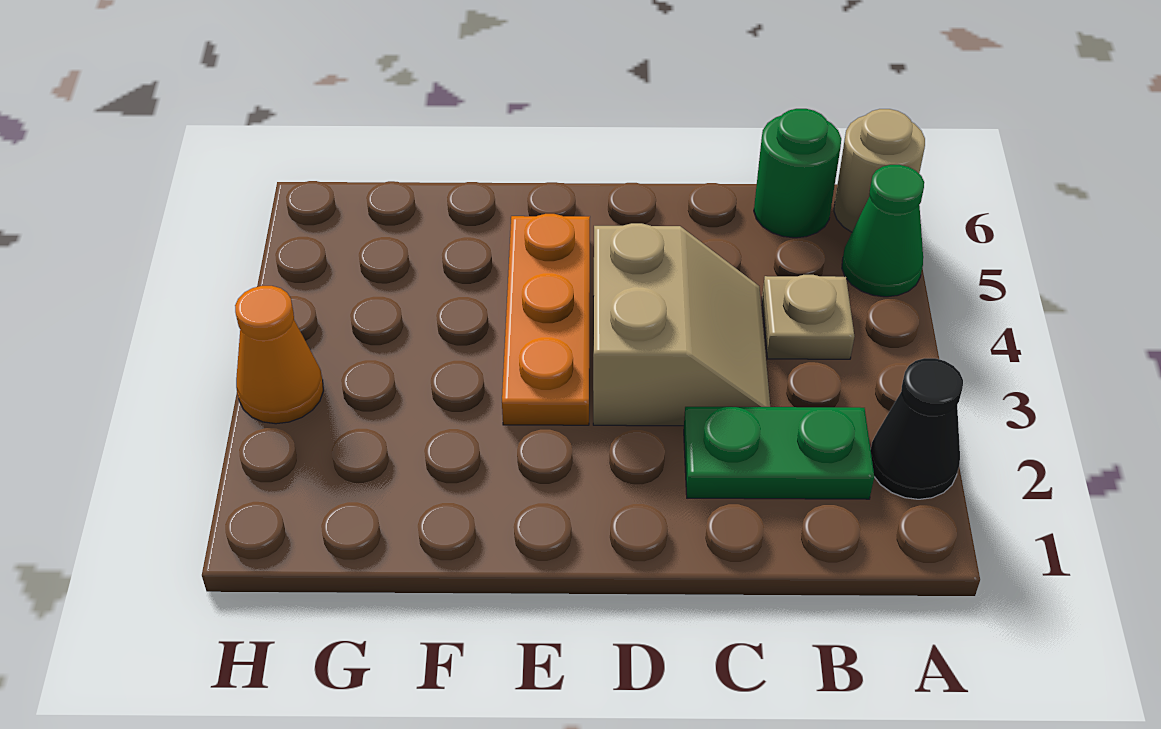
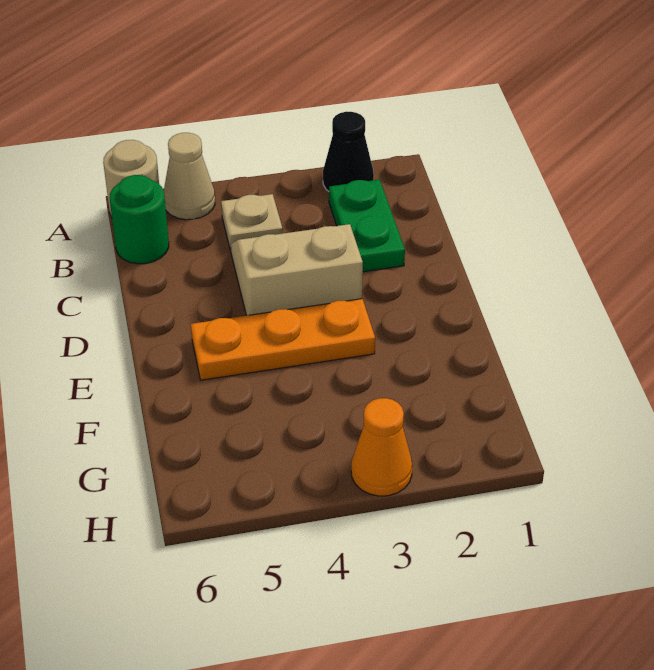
green 1x1 cone [842,165,924,297] -> tan 1x1 cone [164,133,215,220]

